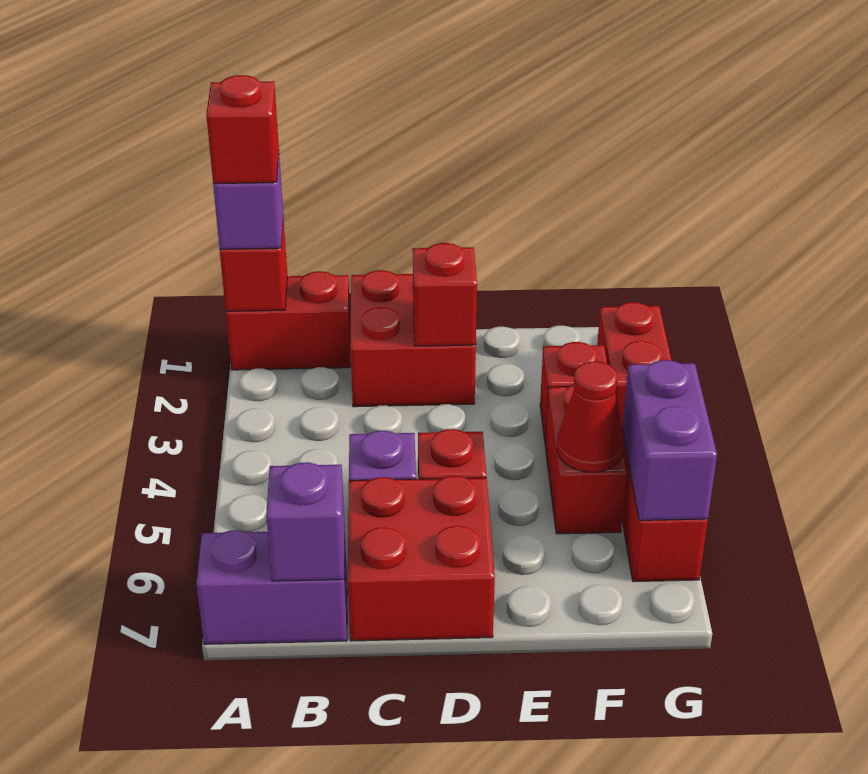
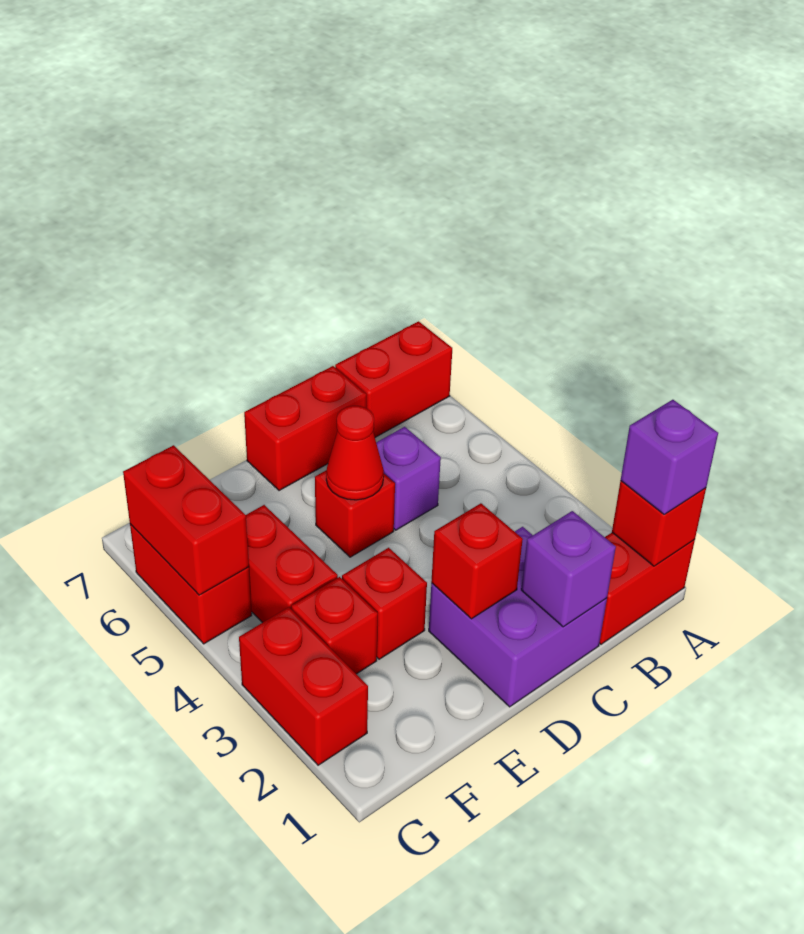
red 1x1 brick [206,75,279,184] -> red 1x1 brick moved to [342,548,427,659]
purple 1x2 brick [196,530,348,644] -> red 1x2 brick [335,321,452,437]
purple 1x1 brick [266,462,345,581] -> purple 1x1 brick moved to [521,511,616,627]
red 2x2 brick [350,270,476,407] -> purple 2x2 brick [429,527,607,707]
red 2x2 brick [348,476,495,641] -> red 1x2 brick [244,366,367,491]
red 1x1 cone [557,361,624,472] -> red 1x1 cone moved to [326,406,384,500]
purple 1x2 brick [622,360,717,520] -> red 1x2 brick [123,445,249,595]

